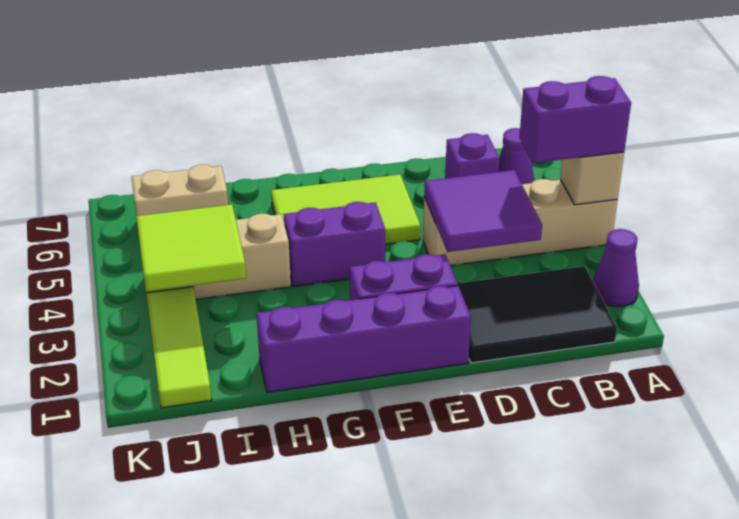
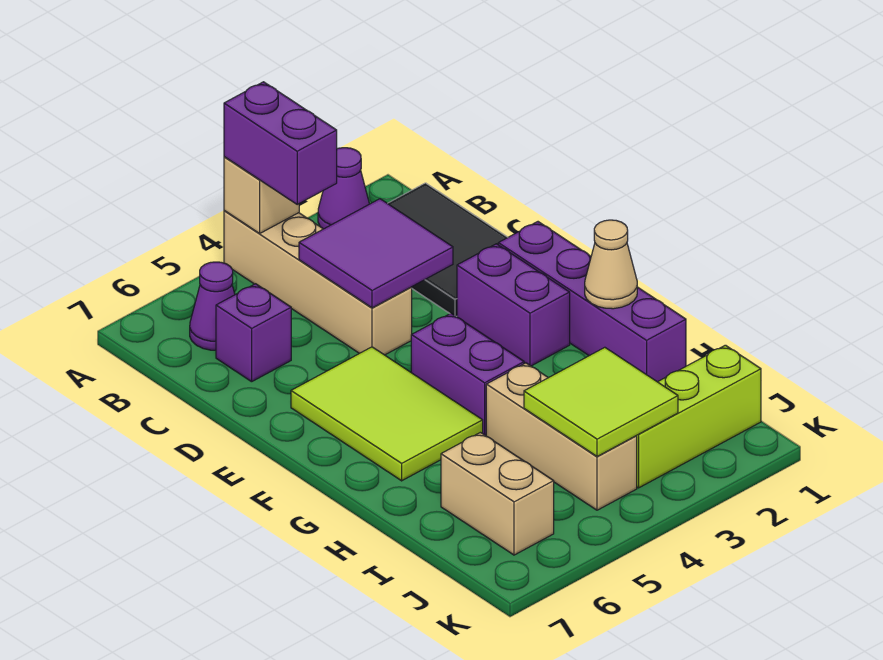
none -> tan 1x1 cone [585,220,637,309]
lime 1x3 tile [146,287,212,408] -> lime 1x3 brick [636,345,761,488]

